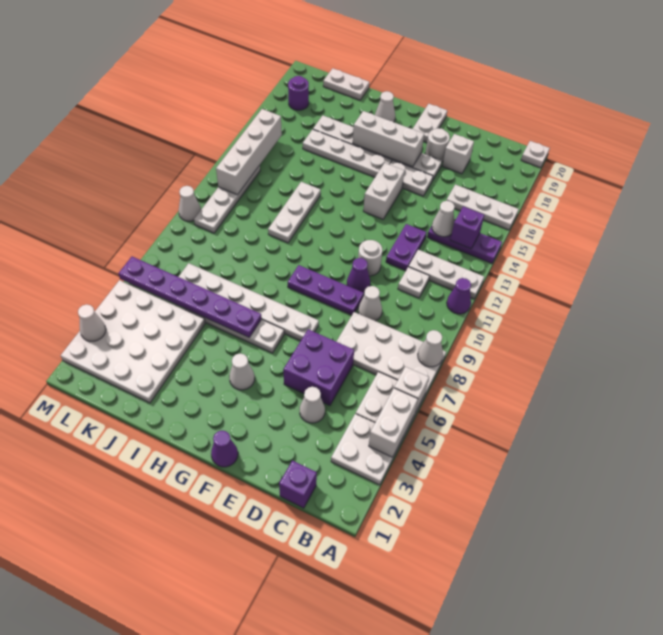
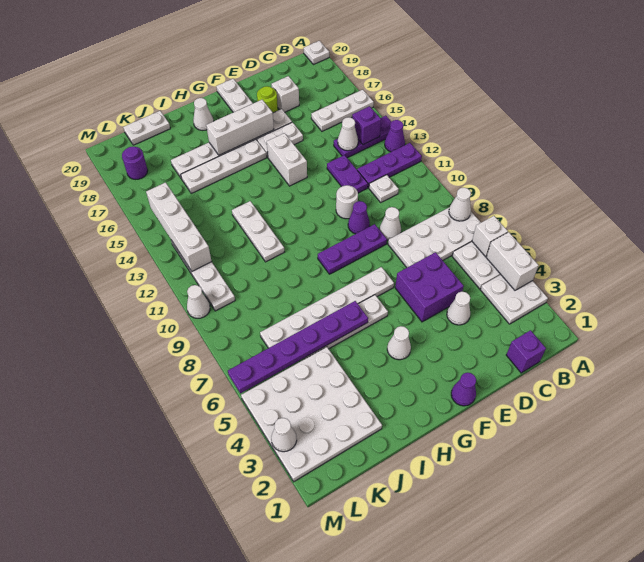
purple 1x1 cone [447,278,471,314] -> purple 1x1 cone moved to [385,120,405,152]
white 1x3 plate [409,250,484,299] -> purple 1x3 plate [357,143,422,188]
white 1x1 round brick [425,128,450,162] -> lime 1x1 round brick [257,86,278,113]

